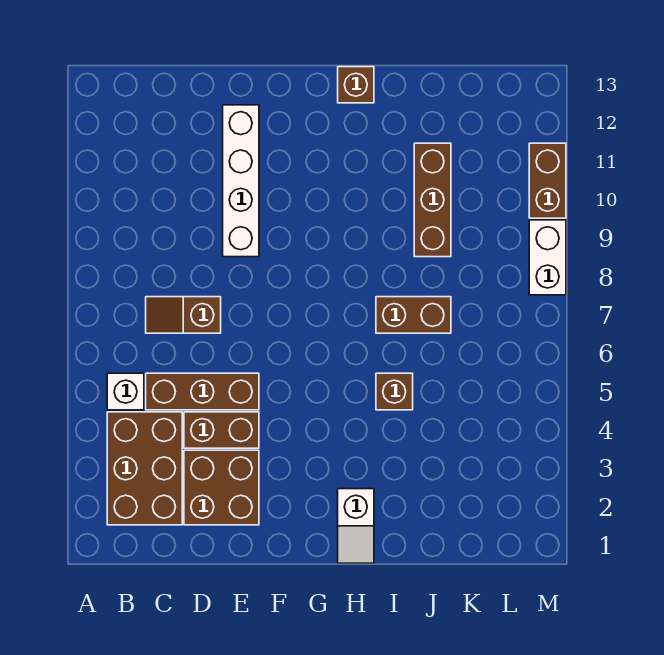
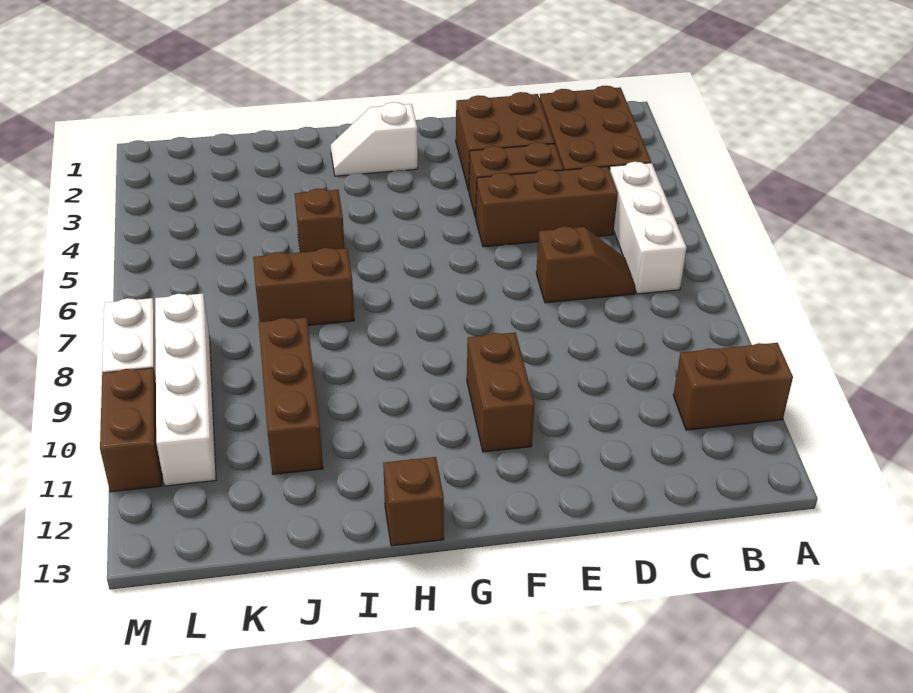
none -> brown 1x2 brick [673,343,793,430]
white 1x1 brick [107,373,144,410] -> white 1x3 brick [610,162,687,294]
white 1x4 brick [223,105,259,257] -> white 1x4 brick moved to [155,294,216,486]
none -> brown 1x2 brick [467,333,535,452]
white 1x2 slope [338,489,374,563] -> white 1x2 slope turned to [331,102,418,176]

